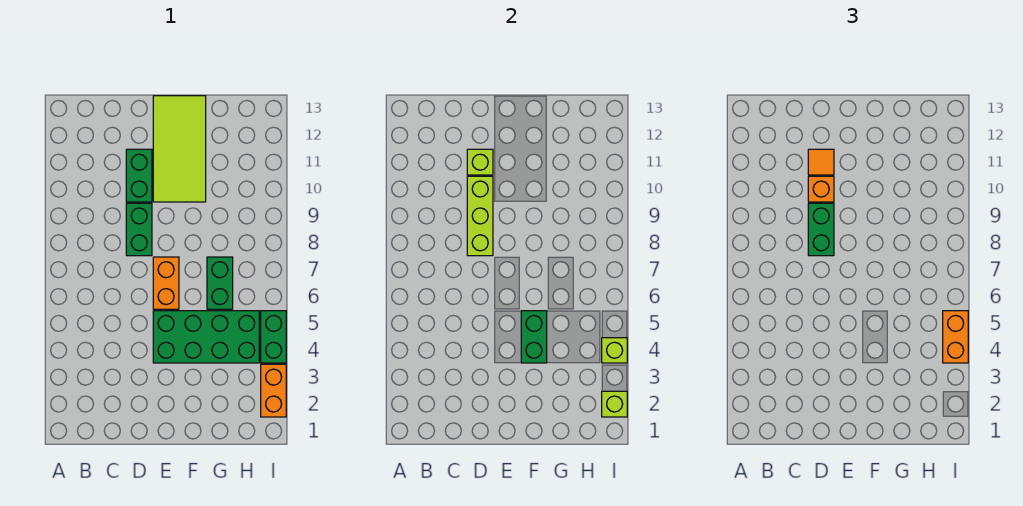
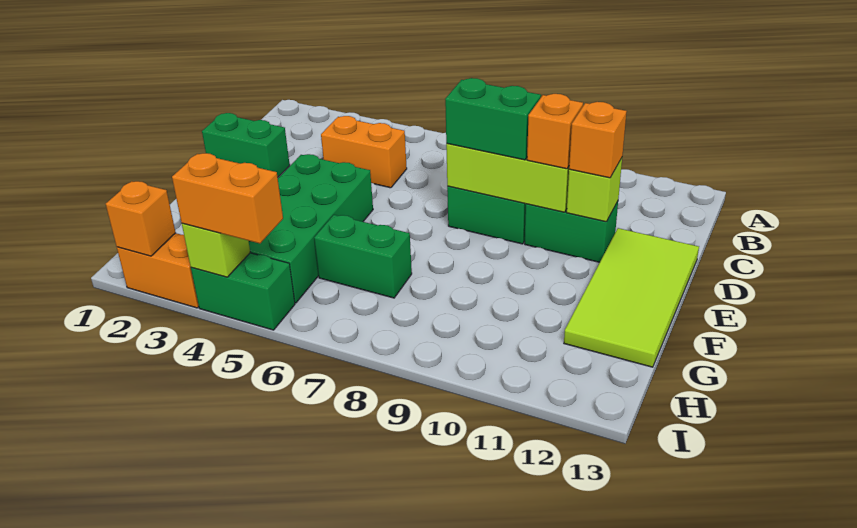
orange 1x1 tile [808,149,834,175] -> orange 1x1 brick [569,102,627,178]
orange 1x2 brick [153,257,179,309] -> orange 1x2 brick moved to [321,116,407,188]
lime 2x4 tile [153,96,206,202] -> lime 2x4 tile turned to [564,228,699,367]
green 1x2 brick [521,311,547,363] -> green 1x2 brick moved to [202,113,290,177]
lime 1x1 brick [602,391,627,417] -> orange 1x1 brick [106,181,176,256]

